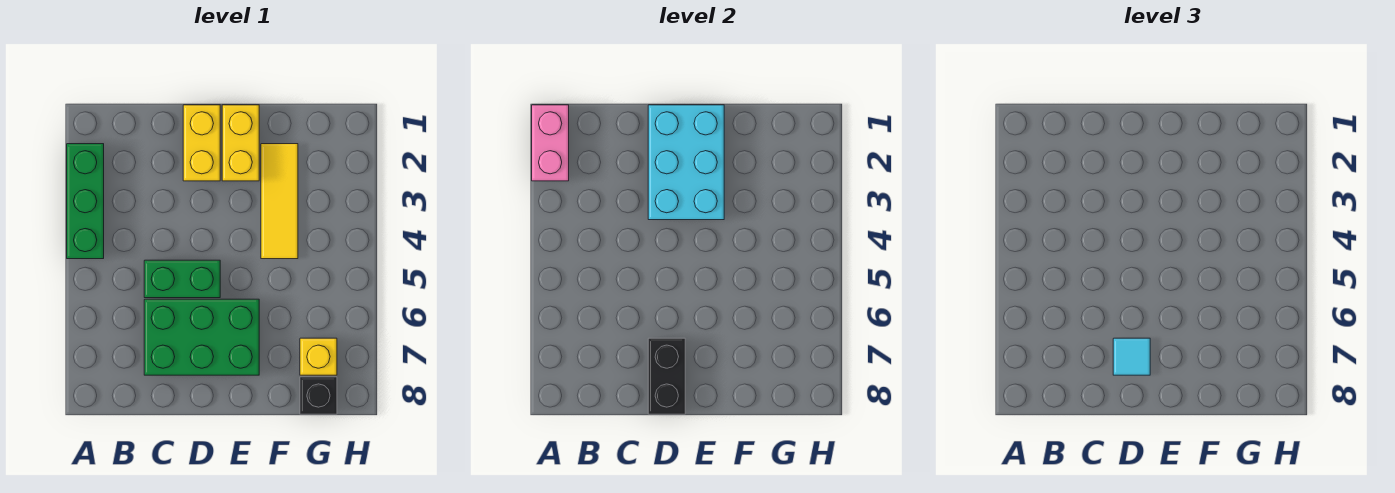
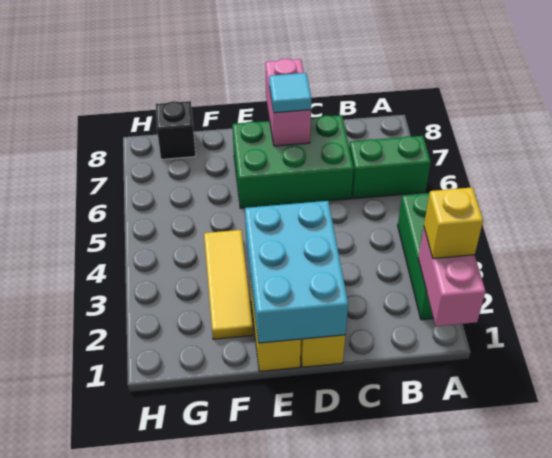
green 1x2 brick [144,260,220,298] -> green 1x2 brick moved to [349,136,431,199]
black 1x2 brick [648,338,685,414] -> pink 1x2 brick [265,59,311,146]
yellow 1x1 brick [300,338,337,375] -> yellow 1x1 brick moved to [424,187,483,258]

